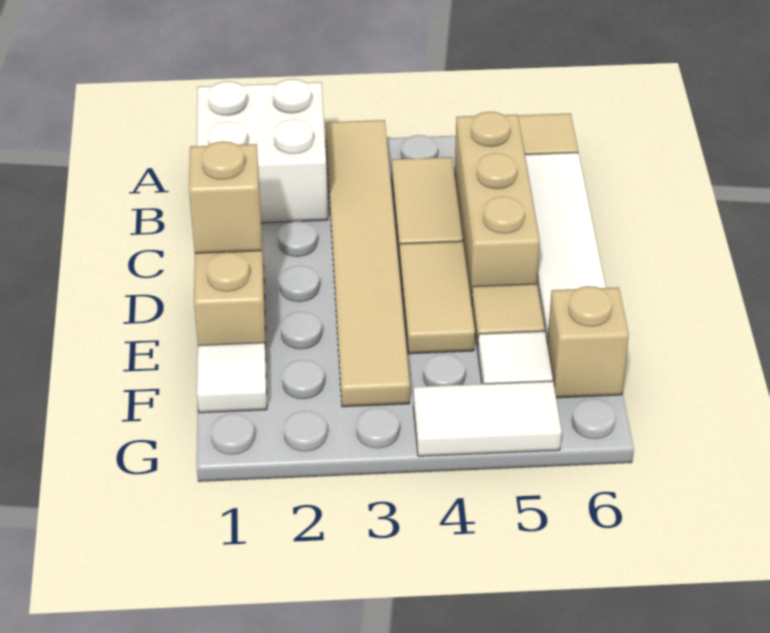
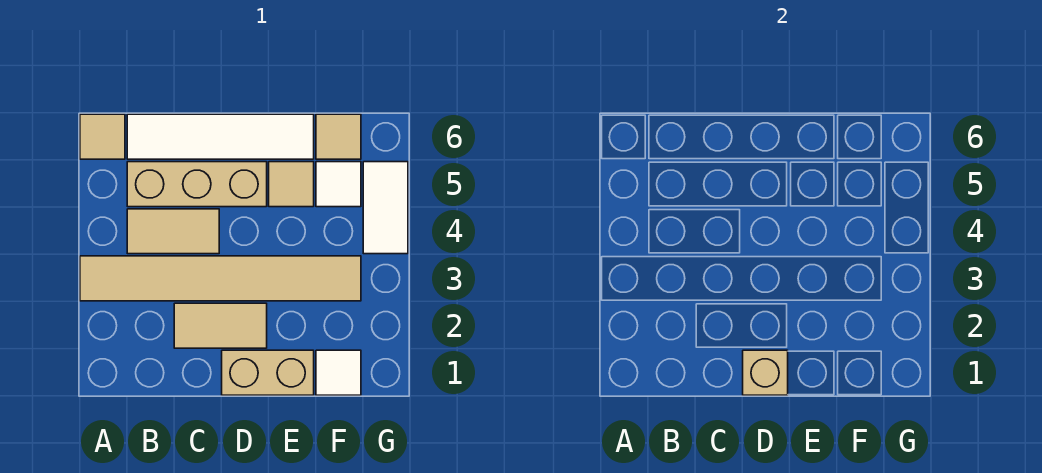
white 2x2 brick [196,79,328,223] -> none
tan 1x2 tile [400,241,475,354] -> tan 1x2 tile moved to [174,303,267,348]
tan 1x1 brick [547,286,629,398] -> tan 1x1 tile [316,114,361,159]

